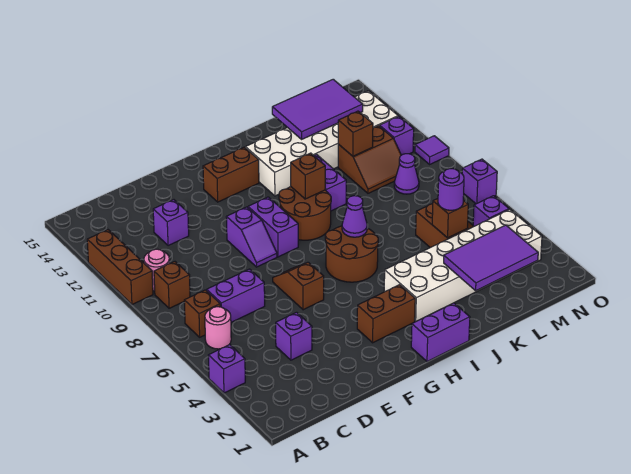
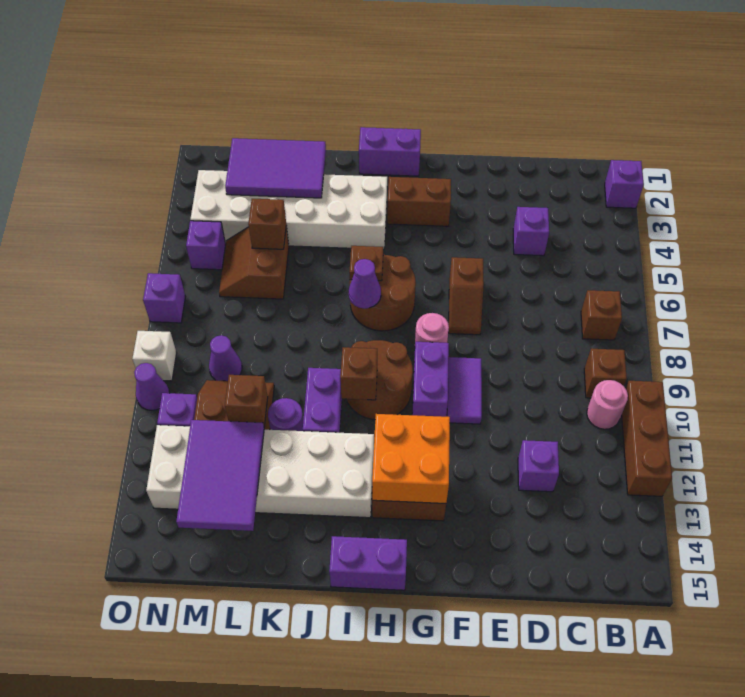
purple 1x1 brick [209,345,245,393] -> purple 1x1 brick moved to [605,160,644,208]
pink 1x1 round brick [205,307,231,349] -> pink 1x1 round brick moved to [415,313,449,343]
purple 1x2 brick [207,269,265,322] -> purple 1x2 brick moved to [329,536,407,590]
purple 1x2 slope [226,207,277,267] -> purple 1x2 tile [447,357,482,424]
none -> orange 2x2 brick [372,414,450,504]
none -> brown 1x1 plate [349,246,383,281]
purple 2x3 tile [272,79,363,139] -> purple 2x3 tile turned to [176,420,264,531]
purple 1x1 round brick [438,169,464,210] -> purple 1x1 round brick moved to [268,398,303,431]
none -> white 1x1 brick [132,331,177,381]
purple 1x1 tile [415,136,449,164] -> purple 1x1 cone [134,363,170,410]

